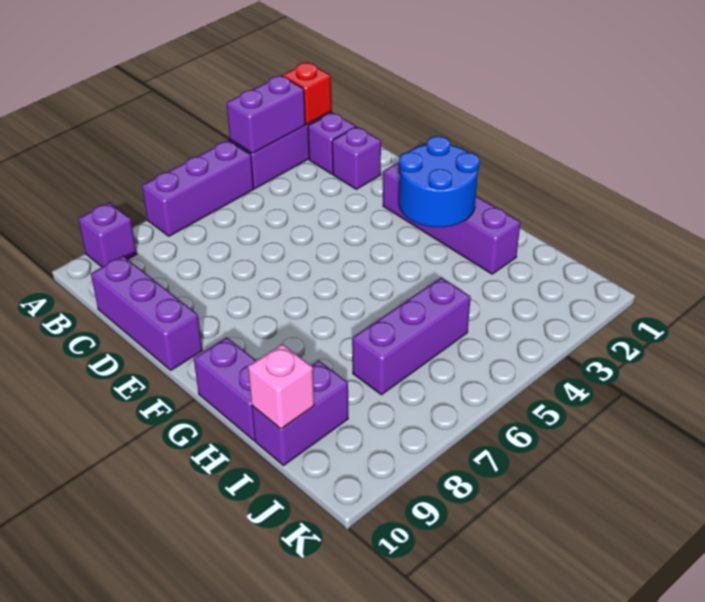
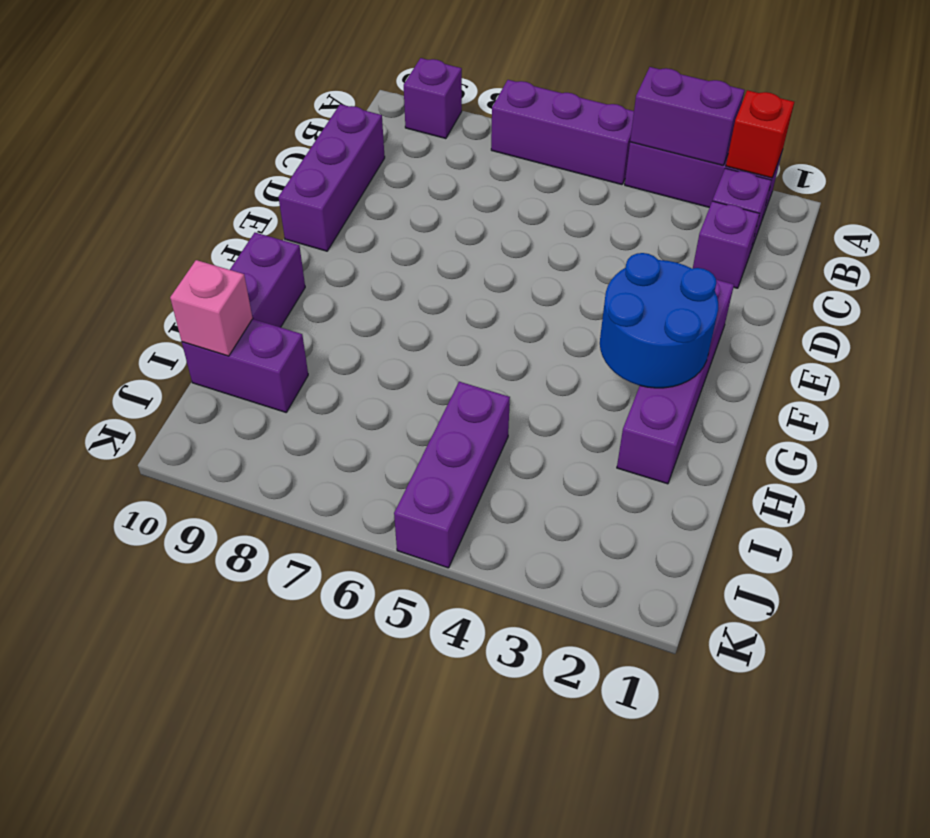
purple 1x3 brick [352,278,471,395] -> purple 1x3 brick turned to [394,382,510,568]

